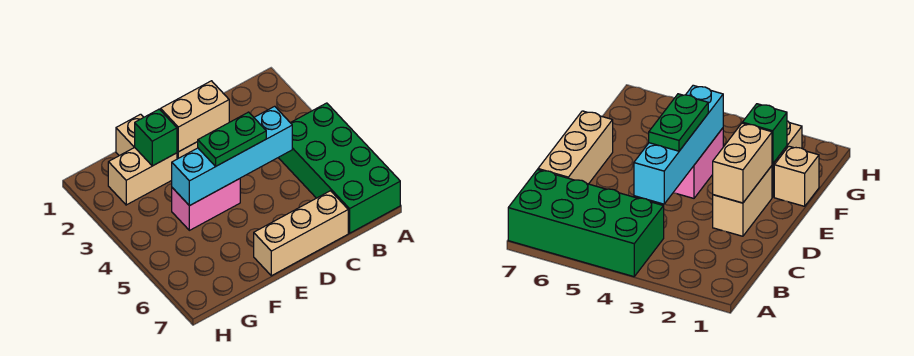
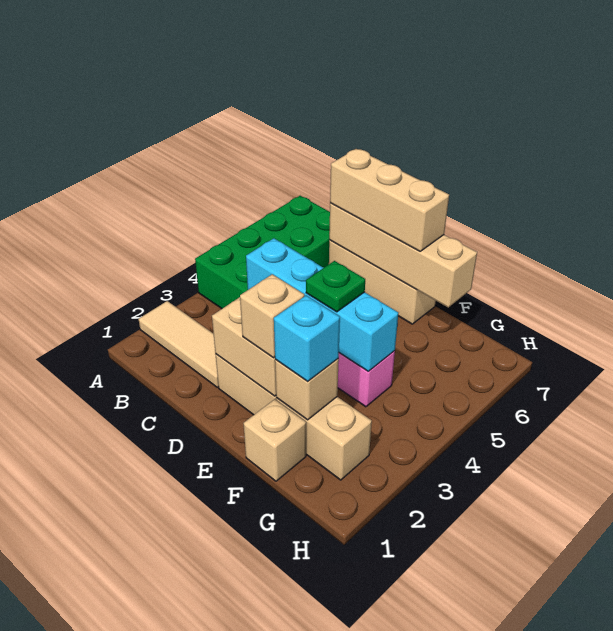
none -> tan 1x3 tile [139,301,219,387]
none -> tan 1x4 brick [329,203,477,307]
none -> tan 1x3 brick [330,149,449,251]
green 1x2 plate [197,112,266,166] -> green 1x1 plate [306,261,365,312]
none -> tan 1x1 brick [240,274,304,358]
green 1x1 brick [135,109,177,166] -> tan 1x1 brick [275,359,339,420]
none -> cyan 1x1 brick [274,296,340,382]

